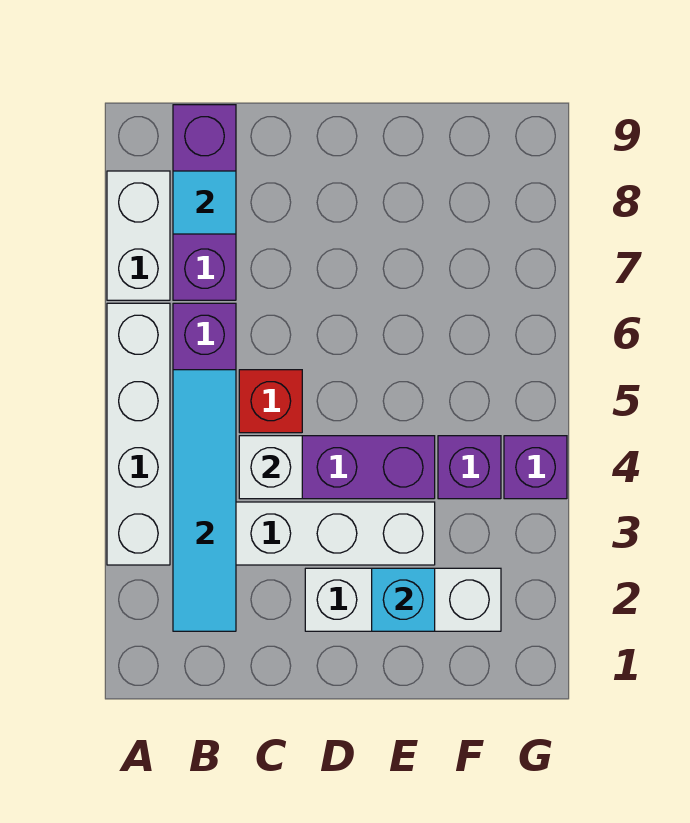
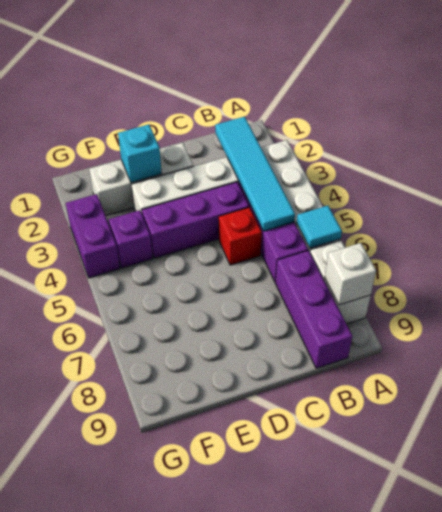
cyan 1x1 tile [173,171,236,234] -> cyan 1x1 tile moved to [297,206,342,248]
white 1x1 brick [239,436,302,499] -> white 1x1 brick moved to [325,243,376,305]
purple 1x1 brick [504,436,567,499] -> purple 1x2 brick [66,194,120,278]

